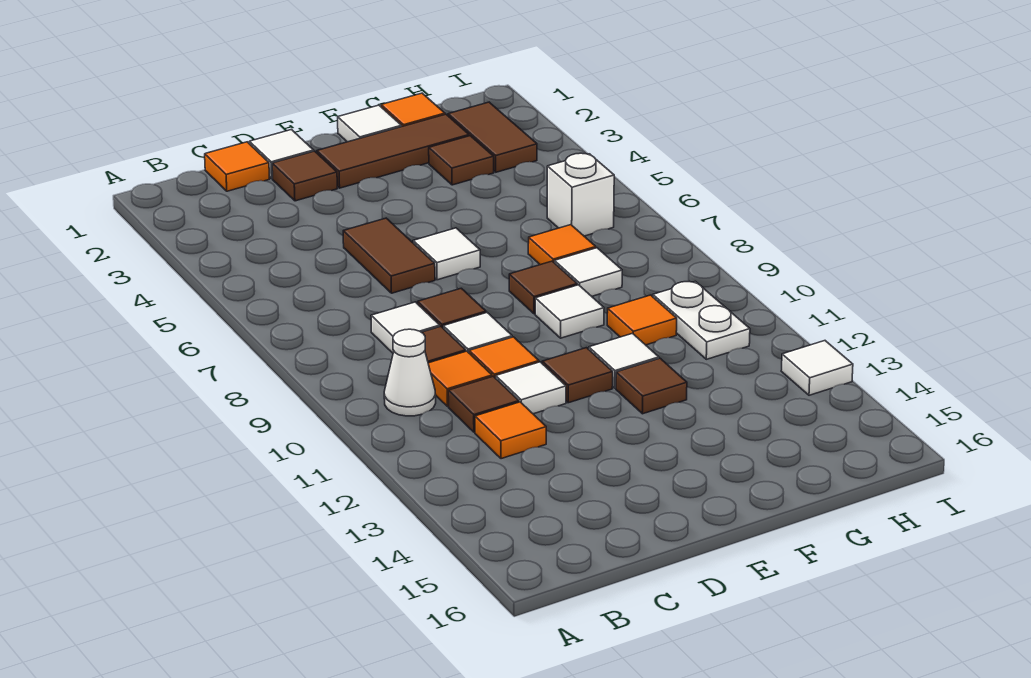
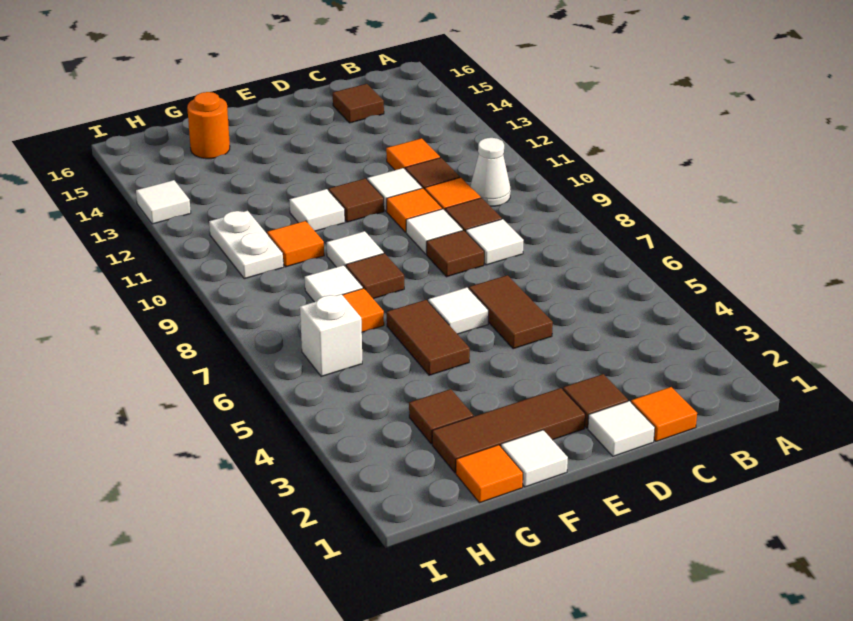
brown 1x1 tile [616,358,687,414] -> brown 1x1 tile moved to [333,84,384,123]
none -> orange 1x1 round brick [187,92,230,159]
brown 1x2 tile [448,102,537,172] -> brown 1x2 tile moved to [387,300,470,375]

